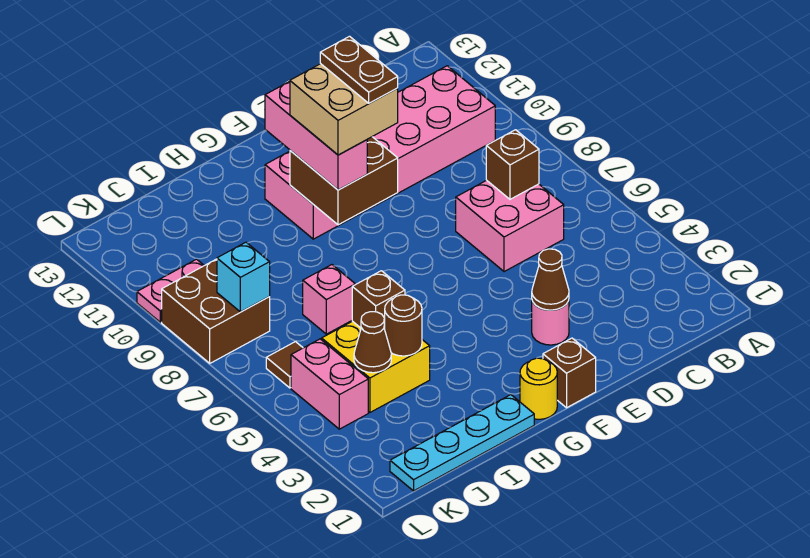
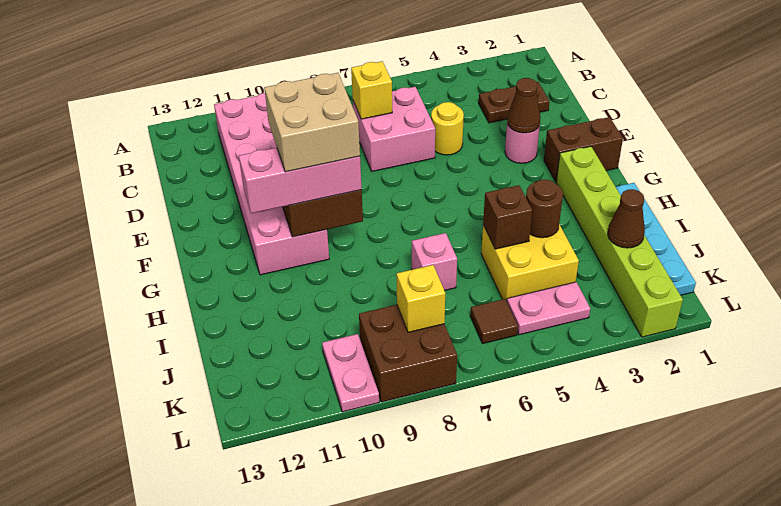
brown 1x1 brick [486,130,539,199] -> yellow 1x1 brick [351,61,392,119]
brown 1x1 brick [543,338,596,408] -> brown 1x2 brick [544,117,623,182]
brown 1x2 plate [320,36,398,103] -> brown 1x2 plate moved to [479,82,550,123]
yellow 1x1 round brick [520,358,557,419] -> yellow 1x1 round brick moved to [431,102,464,155]
none -> lime 1x6 brick [556,146,683,337]
brown 1x1 cone [354,312,391,373] -> brown 1x1 cone moved to [608,189,645,248]
pink 1x2 brick [291,339,368,429] -> pink 1x2 plate [507,282,590,335]
cyan 1x1 brick [217,242,270,312] -> yellow 1x1 brick [396,265,445,332]

